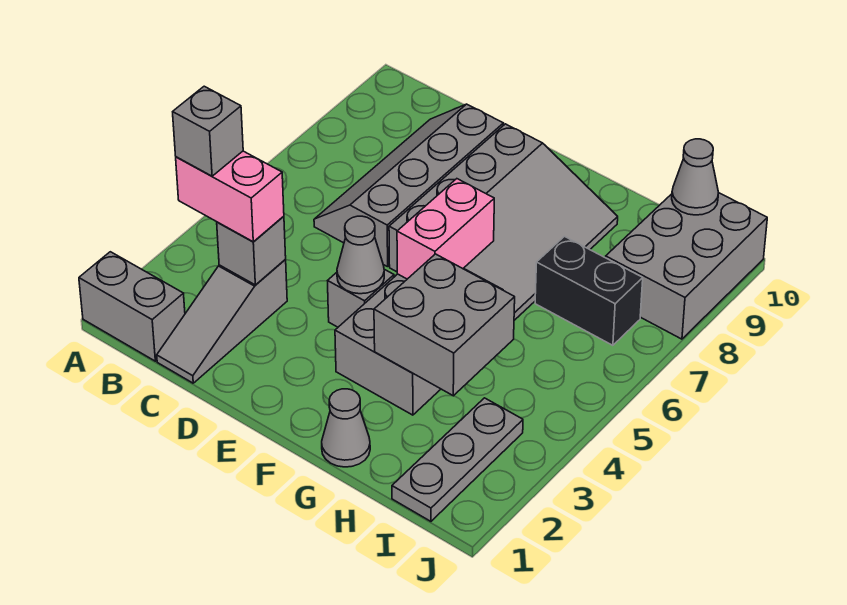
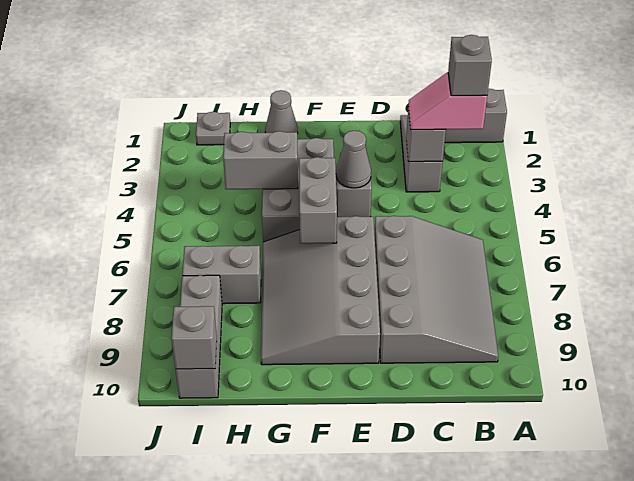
pink 1x2 brick [176,151,284,242] -> pink 1x2 slope [408,72,487,130]
grey 2x4 slope [314,104,504,267] -> grey 3x4 slope [374,216,498,363]
pink 1x2 brick [397,179,494,279] -> grey 1x2 brick [299,157,337,244]
grey 2x2 brick [374,254,515,396] -> grey 1x2 brick [223,131,298,189]
black 1x2 brick [535,236,643,345] -> grey 1x2 brick [182,246,261,304]
grey 1x3 plate [392,398,523,521] -> grey 1x1 plate [196,112,230,145]
grey 2x3 brick [606,193,767,339] -> grey 1x3 brick [176,275,222,398]
grey 1x1 cone [672,139,719,215] -> grey 1x1 brick [171,306,217,369]

